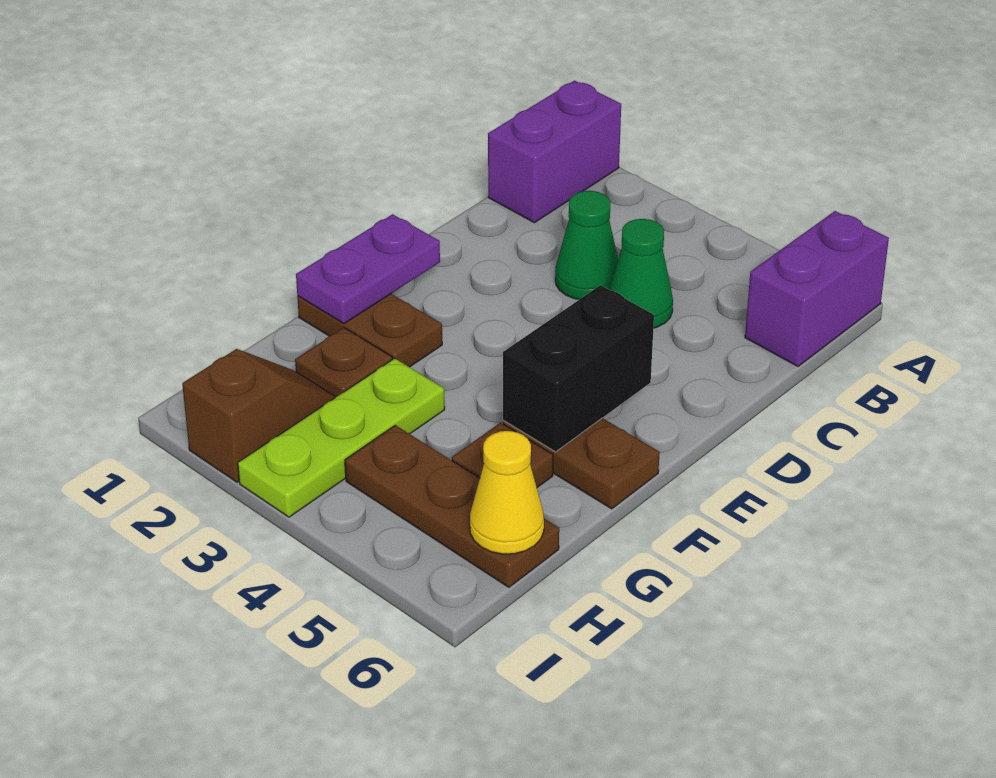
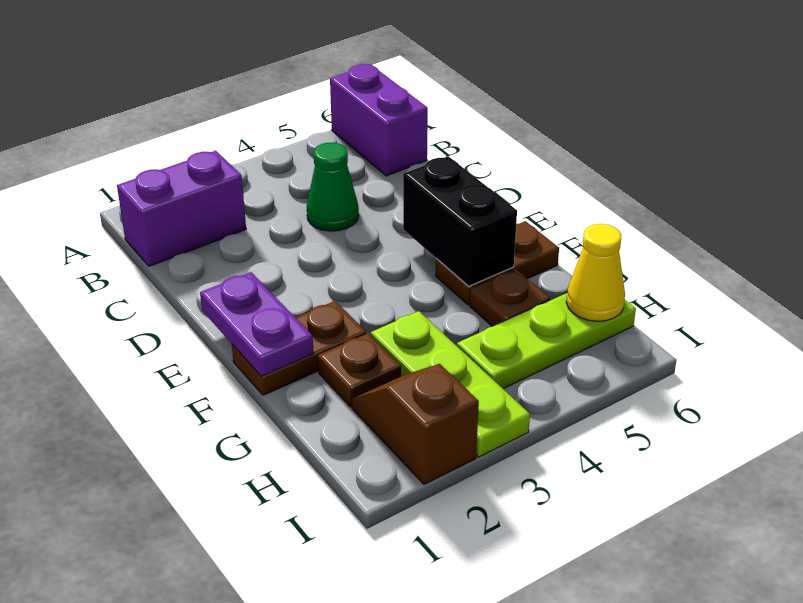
purple 1x2 brick [488,81,621,223] -> purple 1x2 brick turned to [117,150,246,266]
green 1x1 cone [555,191,618,299] -> none
brown 1x3 plate [345,425,559,587] -> lime 1x3 plate [457,293,636,389]

